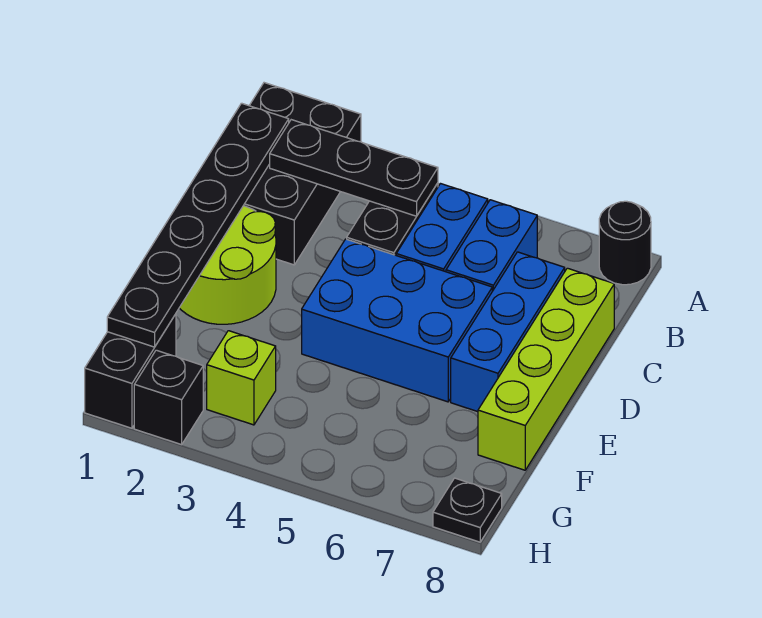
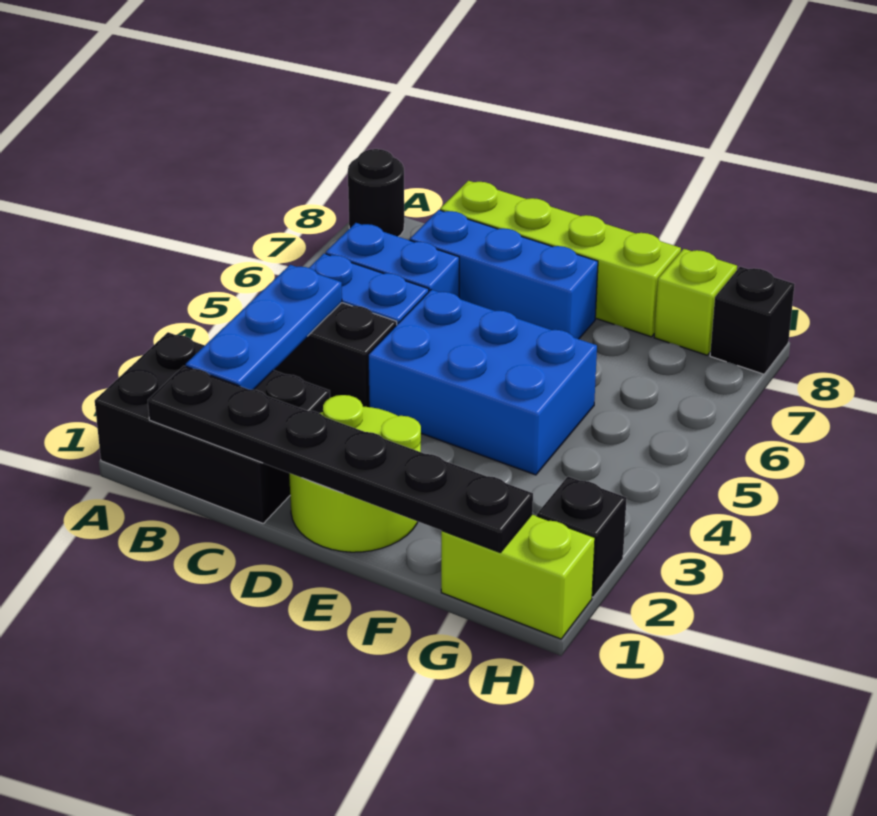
black 1x3 plate [270,120,438,216] -> blue 1x3 plate [186,265,342,390]
blue 2x3 brick [302,239,492,402] -> blue 2x3 brick turned to [368,290,597,475]
black 1x2 brick [85,314,176,428] -> lime 1x2 brick [441,515,595,639]
lime 1x1 brick [207,331,276,425] -> lime 1x1 brick moved to [654,249,737,355]
black 1x1 plate [433,478,502,542] -> black 1x1 brick [710,267,795,374]

